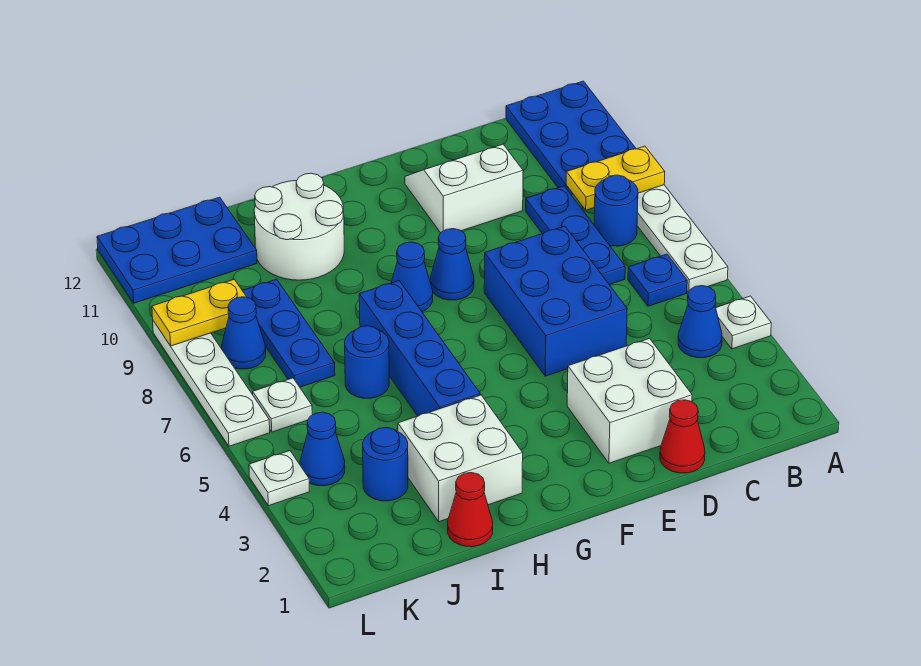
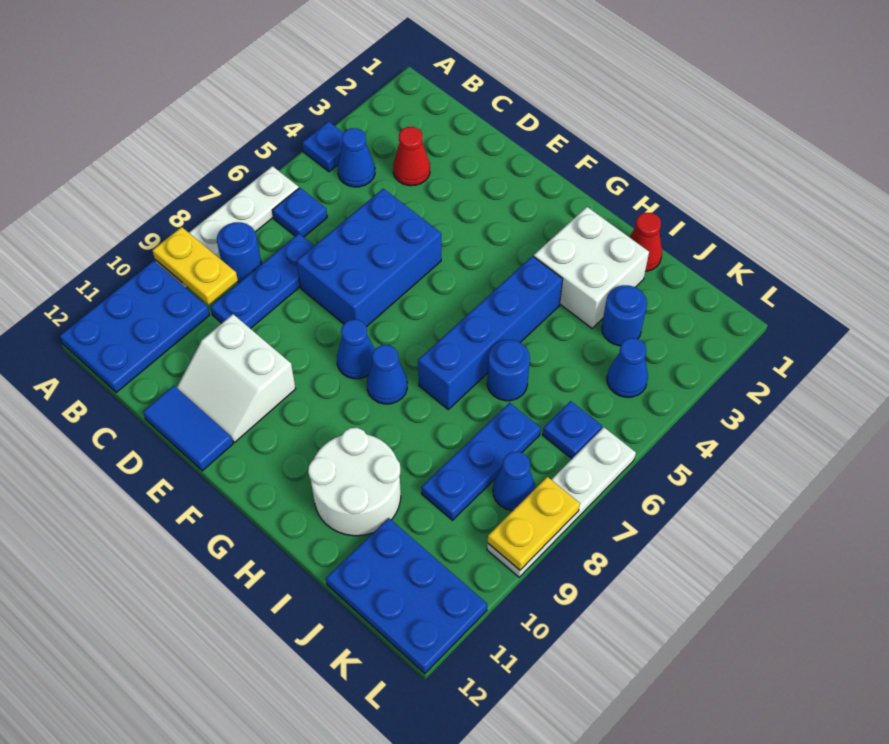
white 1x1 plate [716,296,771,349] -> blue 1x1 plate [302,122,343,172]
red 1x1 cone [660,400,705,473] -> red 1x1 cone moved to [393,127,430,186]
white 2x2 brick [567,338,692,463] -> none
none -> blue 1x2 tile [143,386,233,471]
white 1x1 plate [253,378,312,432] -> blue 1x1 plate [543,401,602,459]
yellow 1x2 plate [152,279,247,346] -> yellow 1x2 plate turned to [488,477,580,570]
white 1x1 plate [249,451,310,506] -> none

